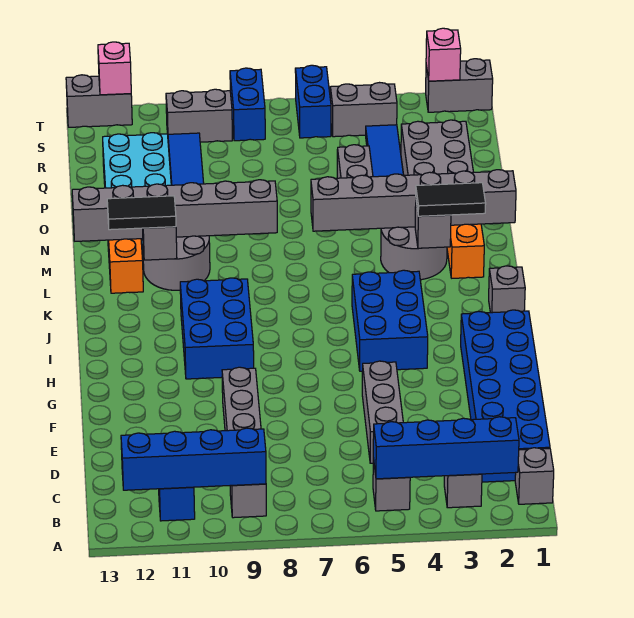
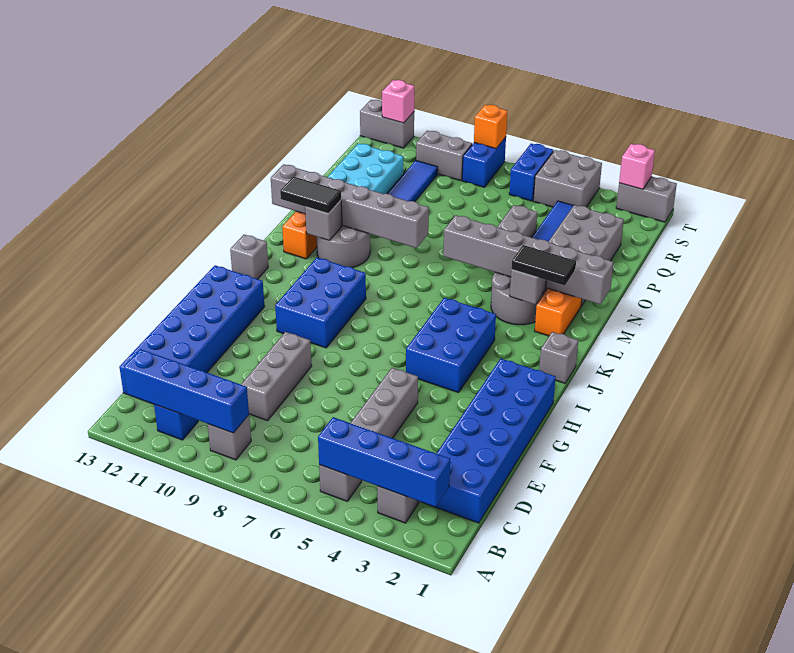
grey 1x1 brick [515,448,554,504] -> grey 1x1 brick moved to [230,235,268,279]
none -> blue 2x6 brick [119,265,265,403]
grey 1x2 brick [330,83,397,137] -> grey 2x2 brick [533,150,602,207]
none -> orange 1x1 brick [474,105,507,148]

